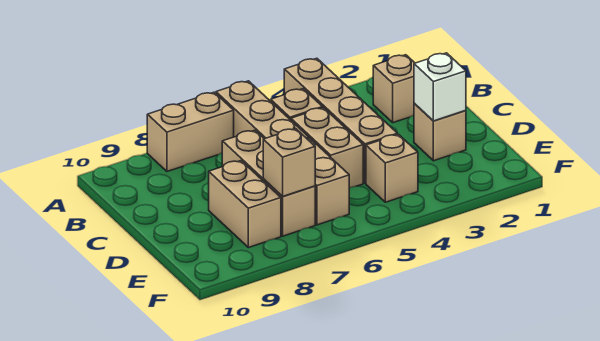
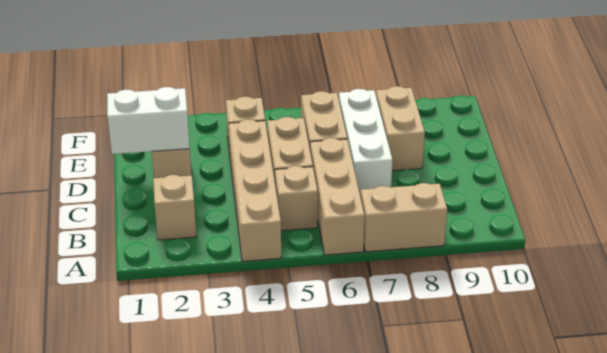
tan 1x3 brick [222,130,315,236] -> white 1x3 brick [339,89,392,197]
white 1x1 brick [414,53,466,121] -> white 1x2 brick [107,87,190,154]
tan 1x1 brick [263,129,315,197] -> none

